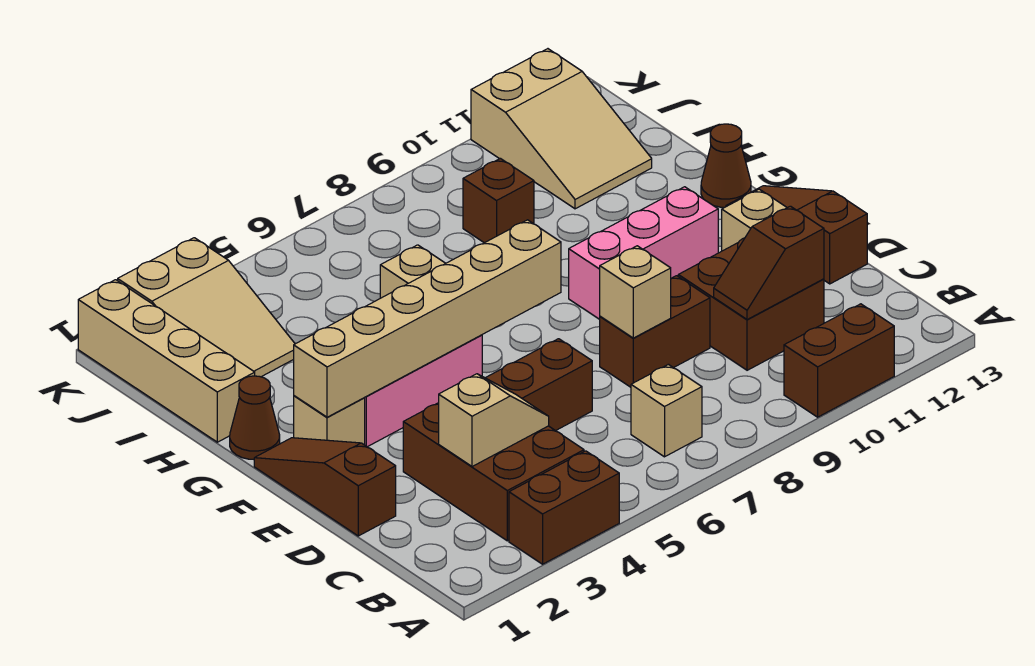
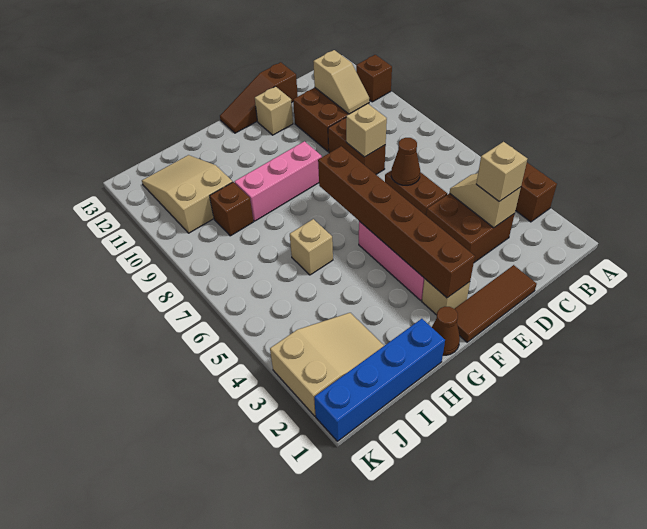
brown 1x2 brick [784,304,894,417] -> brown 1x1 brick [356,55,392,102]
brown 2x3 brick [403,403,584,541] -> brown 2x2 brick [426,193,514,262]
tan 1x1 brick [631,364,702,457] -> tan 1x1 brick moved to [476,142,527,202]
brown 1x2 slope [714,206,824,320] -> tan 1x2 slope [313,50,369,114]
brown 1x3 slope [254,438,396,536] -> brown 1x3 tile [455,265,537,342]
tan 1x6 brick [294,220,561,417] -> brown 1x6 brick [318,146,475,298]
pink 1x3 brick [569,187,718,319] -> pink 1x3 brick turned to [235,141,322,221]
brown 1x1 cone [701,124,751,207] -> brown 1x1 cone moved to [391,138,420,185]
tan 1x4 brick [78,280,255,442] -> blue 1x4 brick [314,319,445,441]
tan 2x3 slope [471,49,652,209] -> tan 2x3 slope turned to [142,155,233,233]

